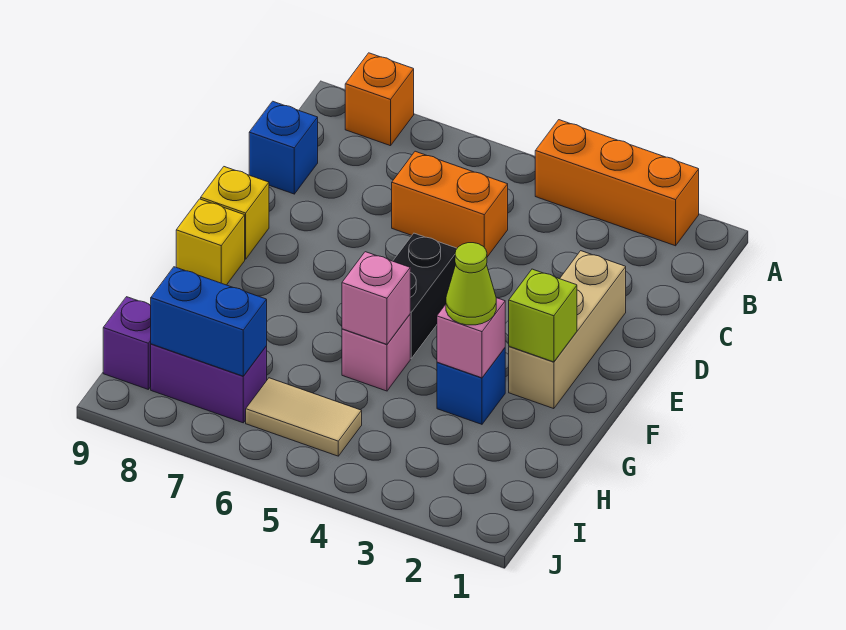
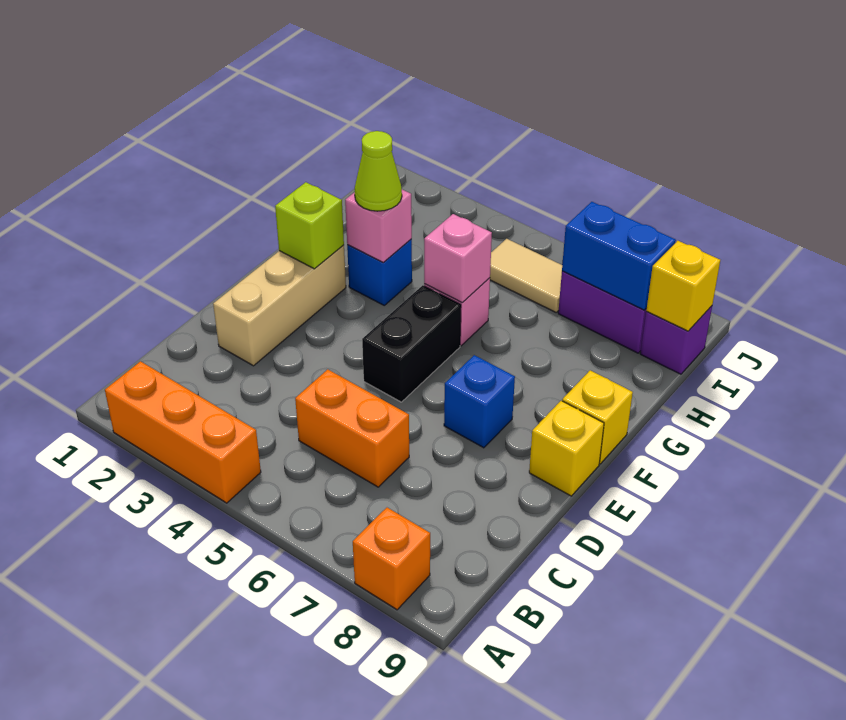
blue 1x1 brick [249,101,318,194] -> blue 1x1 brick moved to [444,355,515,448]
none -> yellow 1x1 brick [646,241,720,331]

